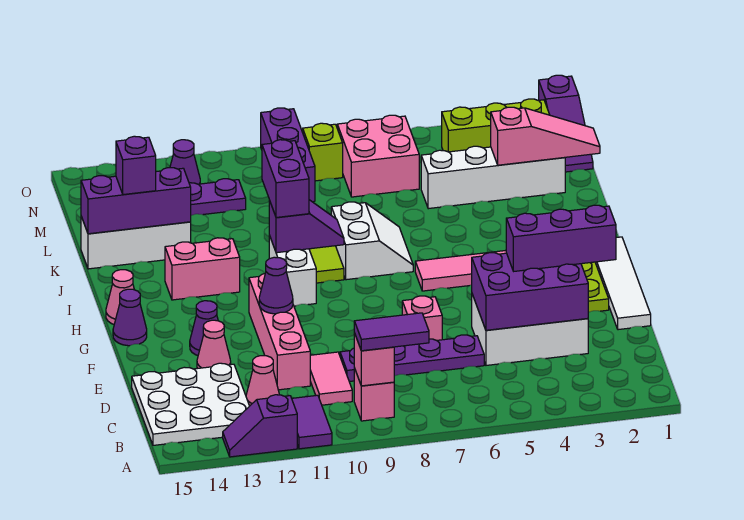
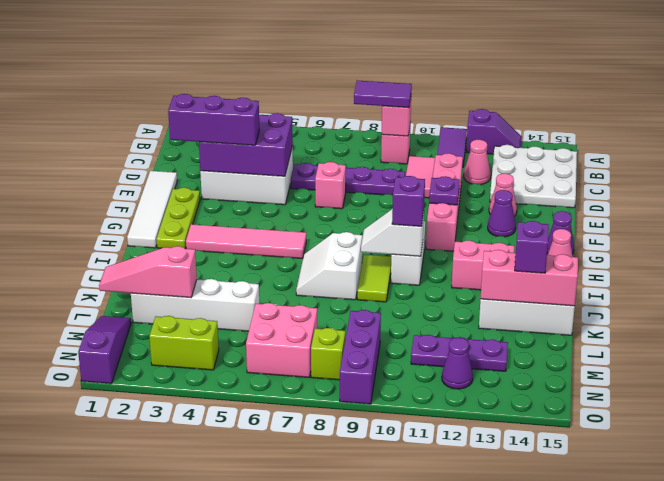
purple 1x1 cone [259,257,293,314] -> purple 1x1 plate [429,176,460,205]
purple 1x2 slope [269,200,344,253] -> white 1x2 slope [361,209,424,256]
purple 1x2 brick [262,140,309,218] -> purple 1x1 brick [392,176,425,226]
purple 1x3 brick [81,168,191,234] -> pink 1x3 brick [481,250,578,306]
lime 1x3 brick [442,99,550,152] -> lime 1x2 brick [149,316,219,370]

